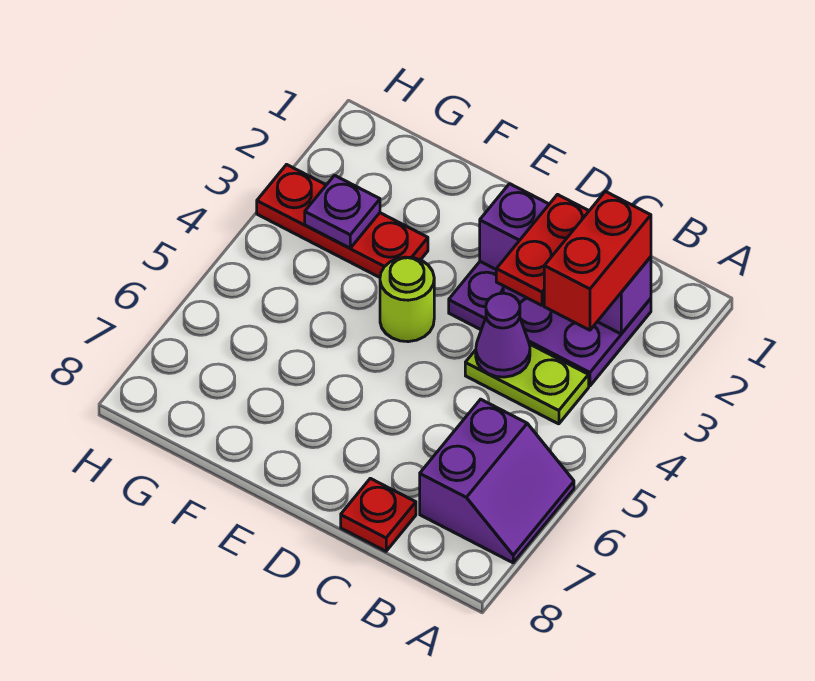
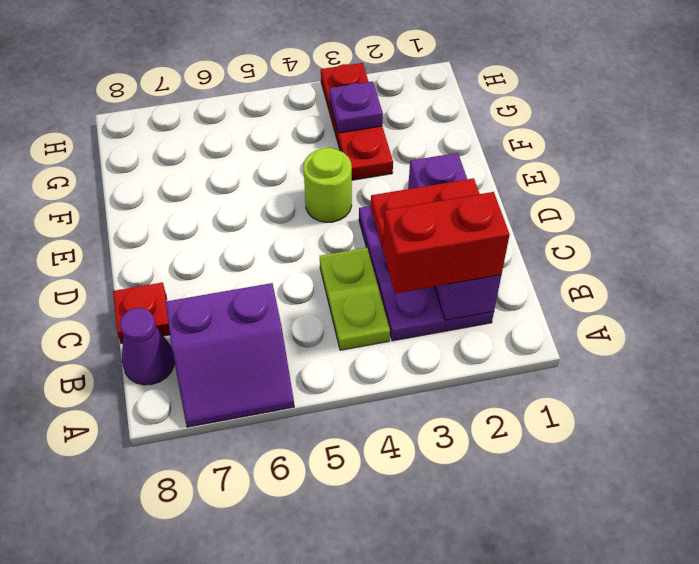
purple 1x1 cone [476,293,530,377] -> purple 1x1 cone moved to [120,308,175,385]

